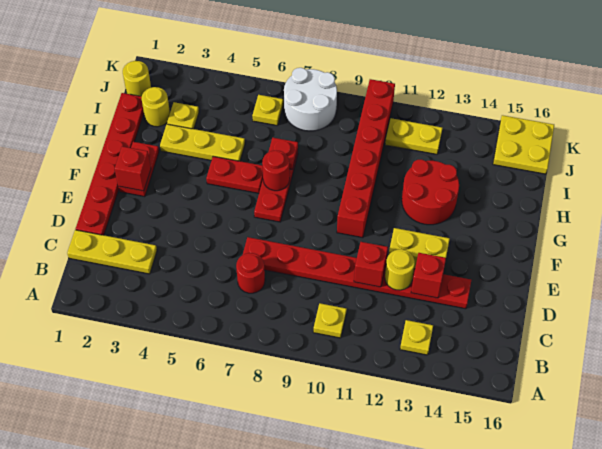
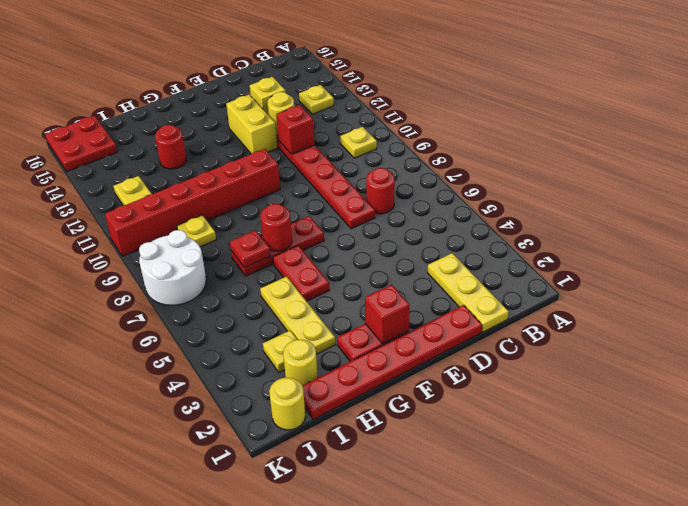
red 1x1 brick [411,253,446,298] -> yellow 1x1 brick [250,77,285,115]
red 2x2 round brick [402,159,459,225] -> red 1x1 round brick [155,125,186,169]
yellow 1x1 plate [252,95,283,126] -> yellow 1x1 plate moved to [177,215,216,247]
yellow 2x2 plate [493,115,554,174] -> red 2x2 plate [45,116,117,171]

